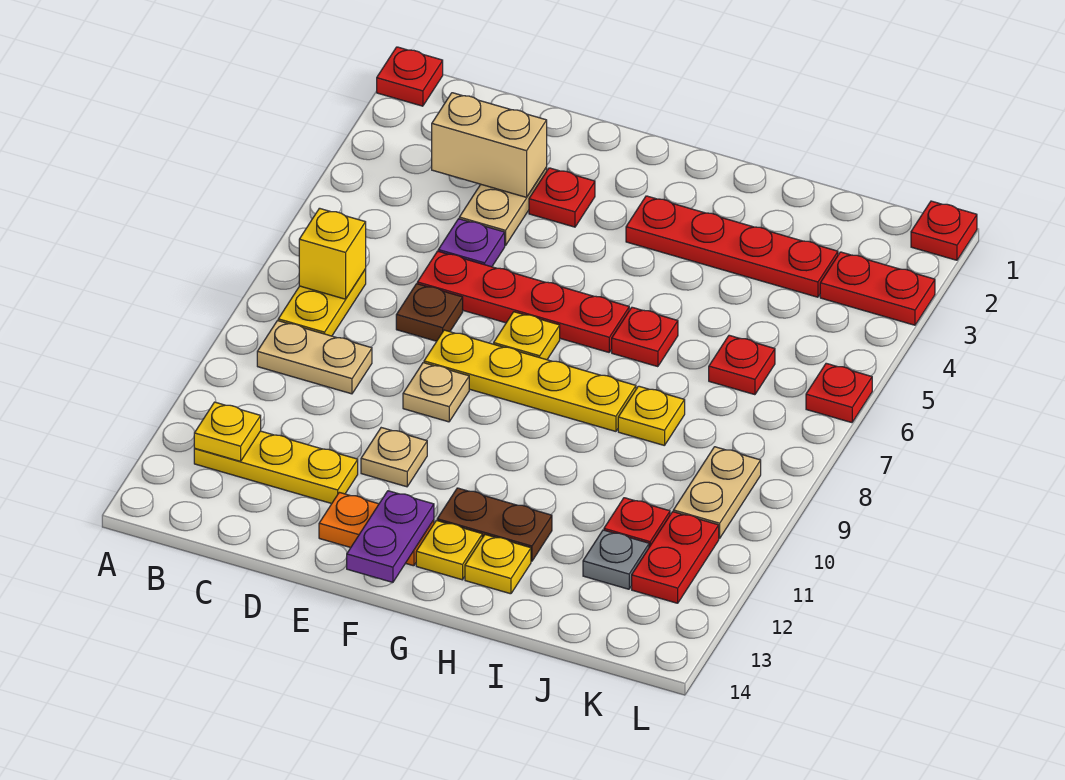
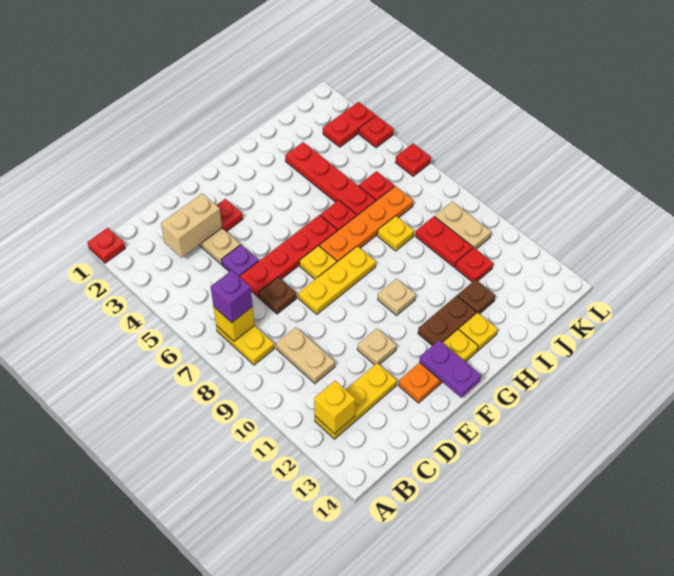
none -> purple 1x1 brick [211,270,253,323]
tan 1x2 plate [257,321,372,394] -> tan 1x2 plate turned to [276,327,335,384]
yellow 1x1 plate [194,402,261,461] -> yellow 1x1 brick [314,381,355,434]
yellow 1x4 plate [424,330,636,431] -> yellow 1x3 plate [298,246,376,314]
tan 1x1 plate [403,363,469,422] -> tan 1x1 plate moved to [378,279,416,315]
red 1x4 plate [626,196,838,297] -> red 1x4 plate turned to [285,142,376,215]
none -> orange 1x4 plate [319,186,413,262]
none -> brown 1x1 plate [457,279,495,314]
grey 1x1 plate [583,530,649,589] -> none
red 1x2 plate [632,512,719,603] -> red 1x2 plate moved to [416,216,473,267]
red 1x1 plate [911,201,977,260] -> red 1x1 plate moved to [359,115,394,148]

